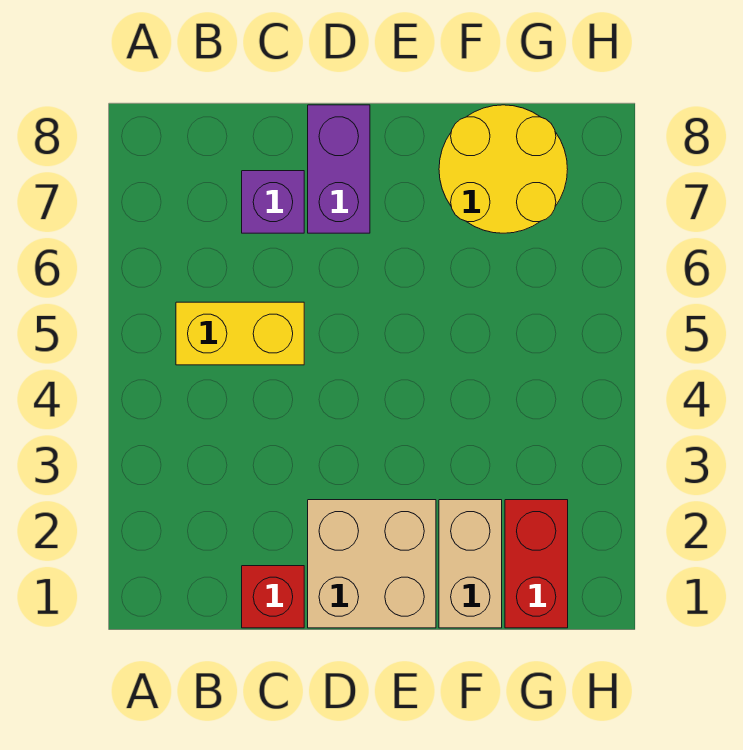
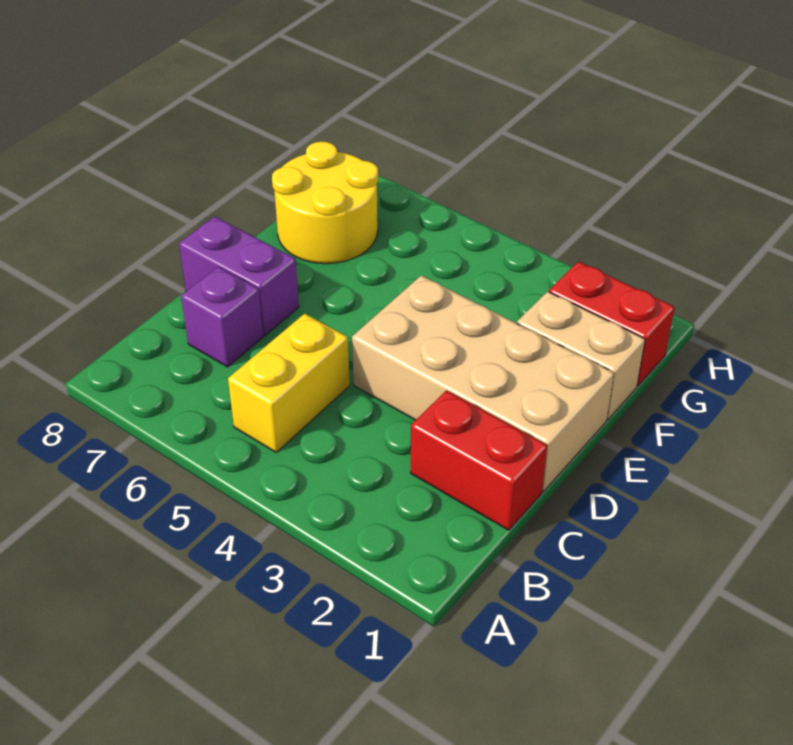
red 1x1 brick [242,566,304,628] -> red 1x2 brick [411,390,547,530]
tan 2x2 brick [308,500,436,628] -> tan 2x4 brick [352,275,614,492]

